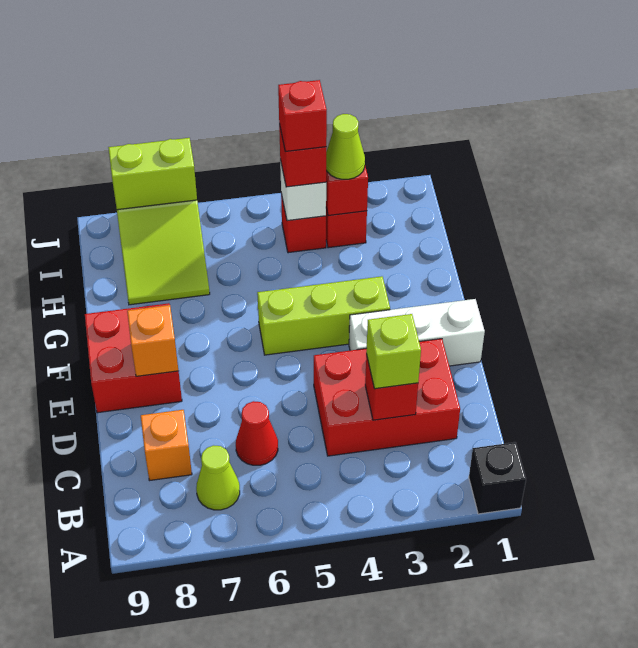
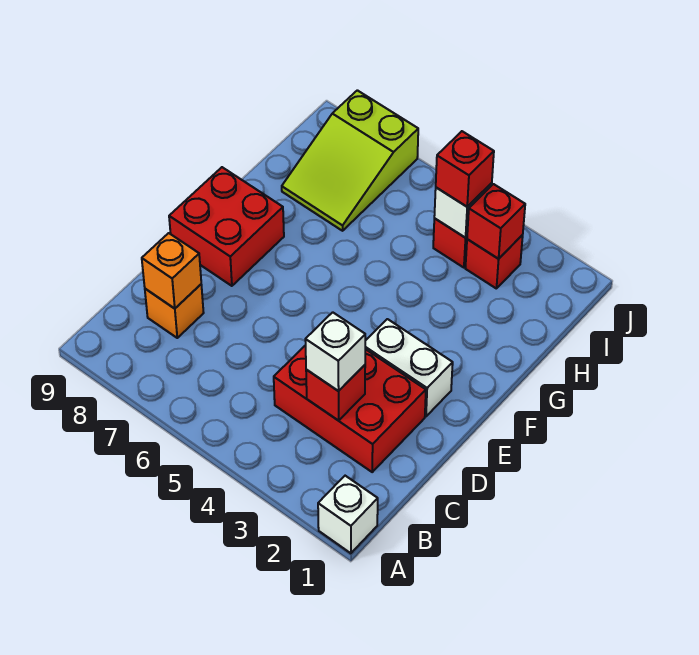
black 1x1 brick [469,442,526,514] -> white 1x1 brick [318,476,378,553]
lime 1x1 cone [196,445,240,510] -> none
lime 1x1 brick [366,314,421,389] -> white 1x1 brick [305,312,365,391]
red 1x1 cone [236,401,278,465] -> none
white 1x3 brick [349,299,485,366] -> white 1x2 brick [365,319,453,416]
orange 1x1 brick [127,305,178,376] -> orange 1x1 brick moved to [142,233,201,309]
lime 1x3 brick [257,276,390,355] -> none
lime 1x1 cone [326,114,365,179] -> none
red 1x1 brick [278,80,327,151] -> none
lime 1x2 brick [108,138,197,210] -> none

